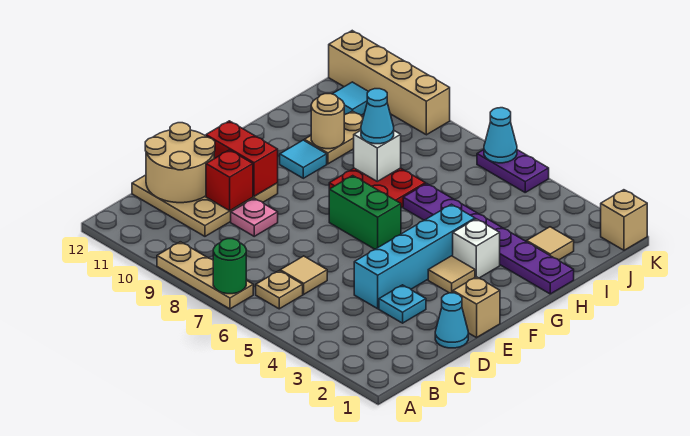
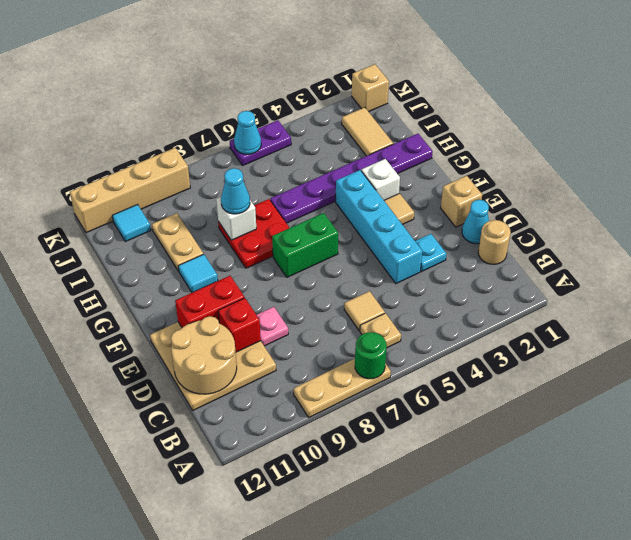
tan 1x1 round brick [311,94,344,149] -> tan 1x1 round brick moved to [478,220,511,264]
tan 1x1 tile [527,227,574,260] -> tan 1x2 tile [342,107,393,156]

